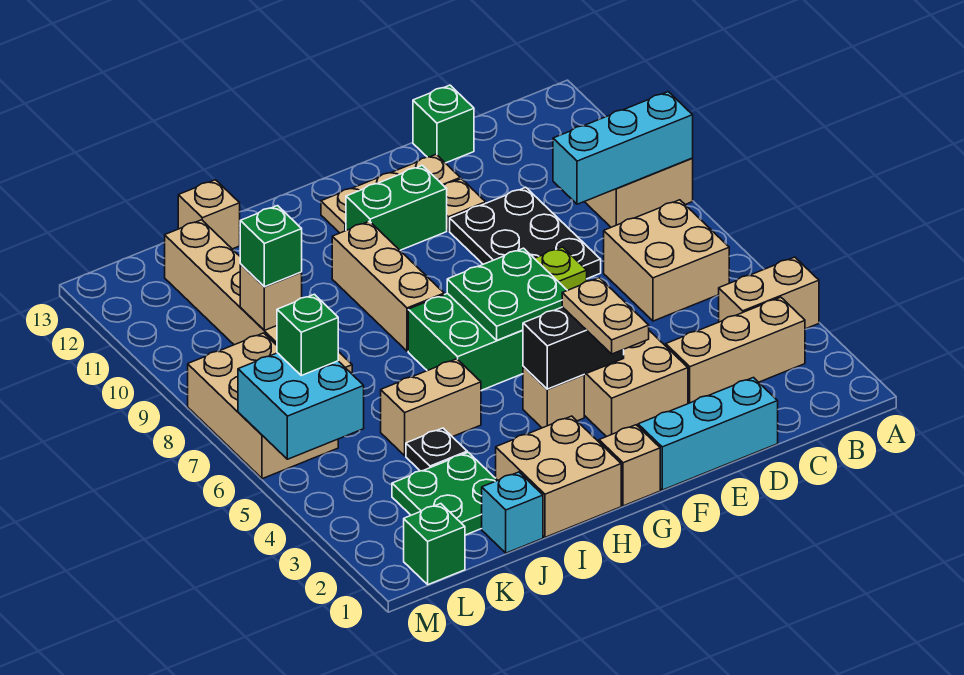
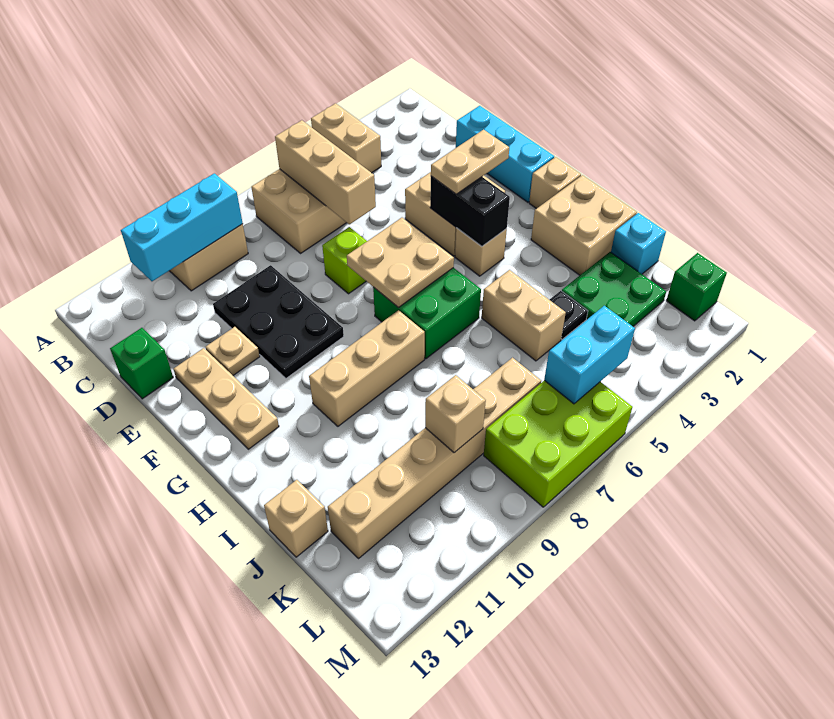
cyan 1x3 brick [553,92,693,204] -> cyan 1x3 brick turned to [121,173,243,281]
tan 1x3 brick [666,297,805,404] -> tan 1x3 brick moved to [275,120,376,224]
black 2x3 plate [450,187,601,279] -> black 2x3 plate turned to [213,265,344,378]
green 2x2 plate [447,248,567,340] -> tan 2x2 plate [347,218,454,308]
green 1x2 brick [346,165,447,250] -> none
green 1x1 brick [240,206,302,287] -> none
cyan 2x2 brick [238,353,364,459] -> cyan 1x2 brick [544,306,635,404]
tan 2x3 brick [188,333,338,479] -> lime 2x3 brick [484,381,632,507]
green 1x1 brick [277,294,338,375] -> none

